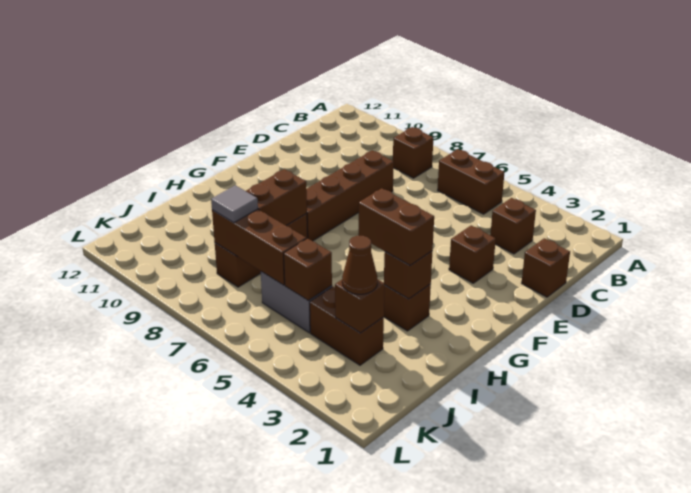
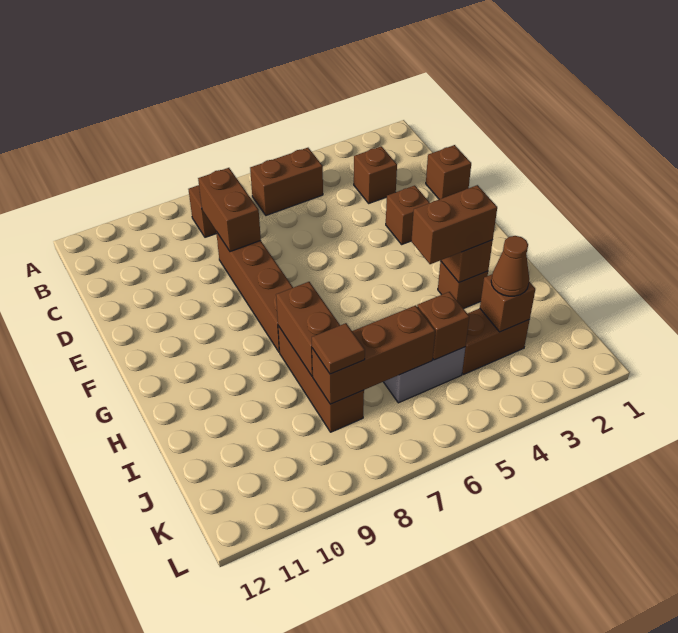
none -> brown 1x2 brick [198,168,261,252]
grey 1x1 tile [211,185,258,223] -> brown 1x1 tile [312,323,365,374]

